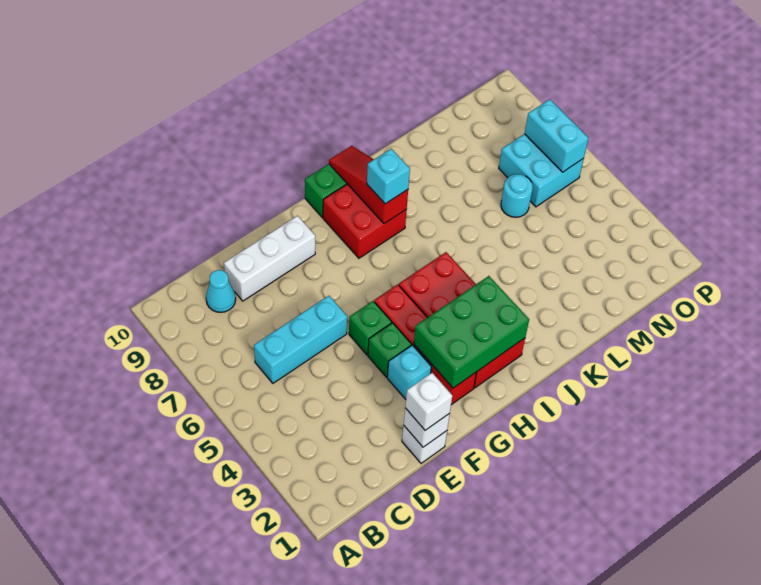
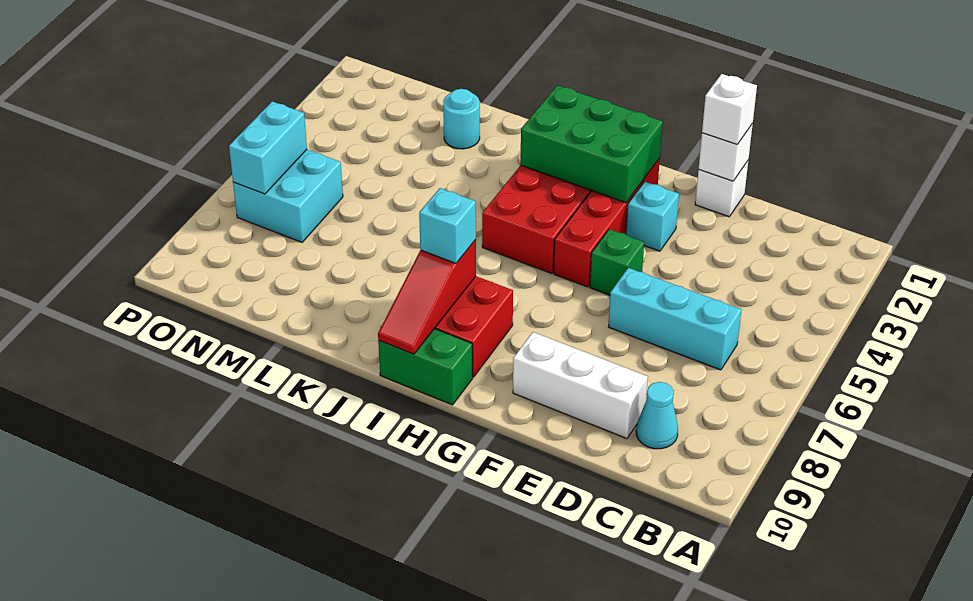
green 1x1 brick [368,323,411,377] -> none
cyan 1x1 round brick [501,174,533,217] -> cyan 1x1 round brick moved to [443,89,480,149]

